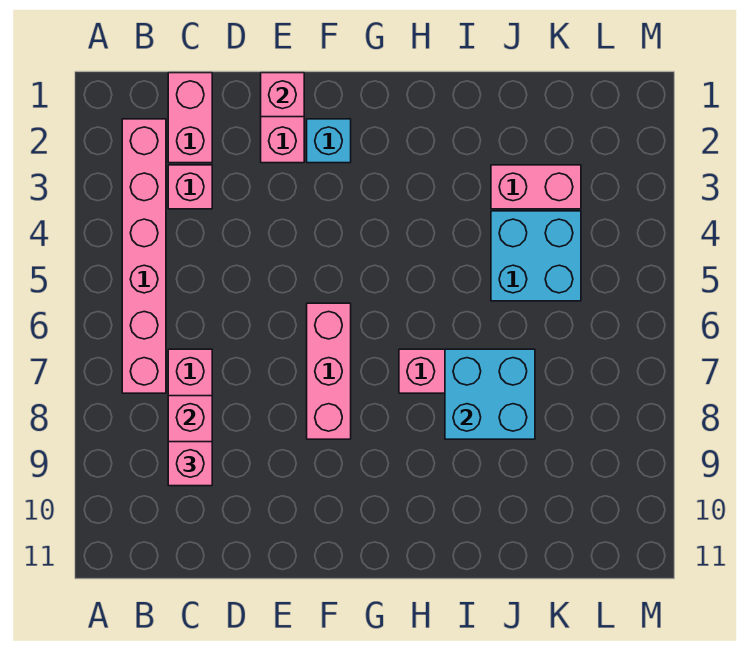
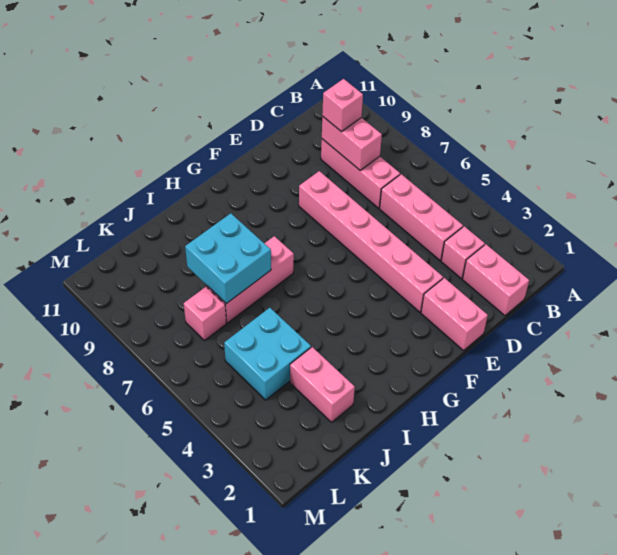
pink 1x6 brick [122,119,166,393] -> pink 1x6 brick moved to [299,171,443,312]
pink 1x1 brick [261,73,304,117] -> pink 1x1 brick moved to [184,287,226,341]
cyan 1x1 brick [307,119,351,163] -> none
pink 1x3 brick [307,303,351,439] -> pink 1x3 brick moved to [380,174,463,261]
pink 1x2 brick [491,165,581,209] -> pink 1x2 brick turned to [290,347,355,422]

